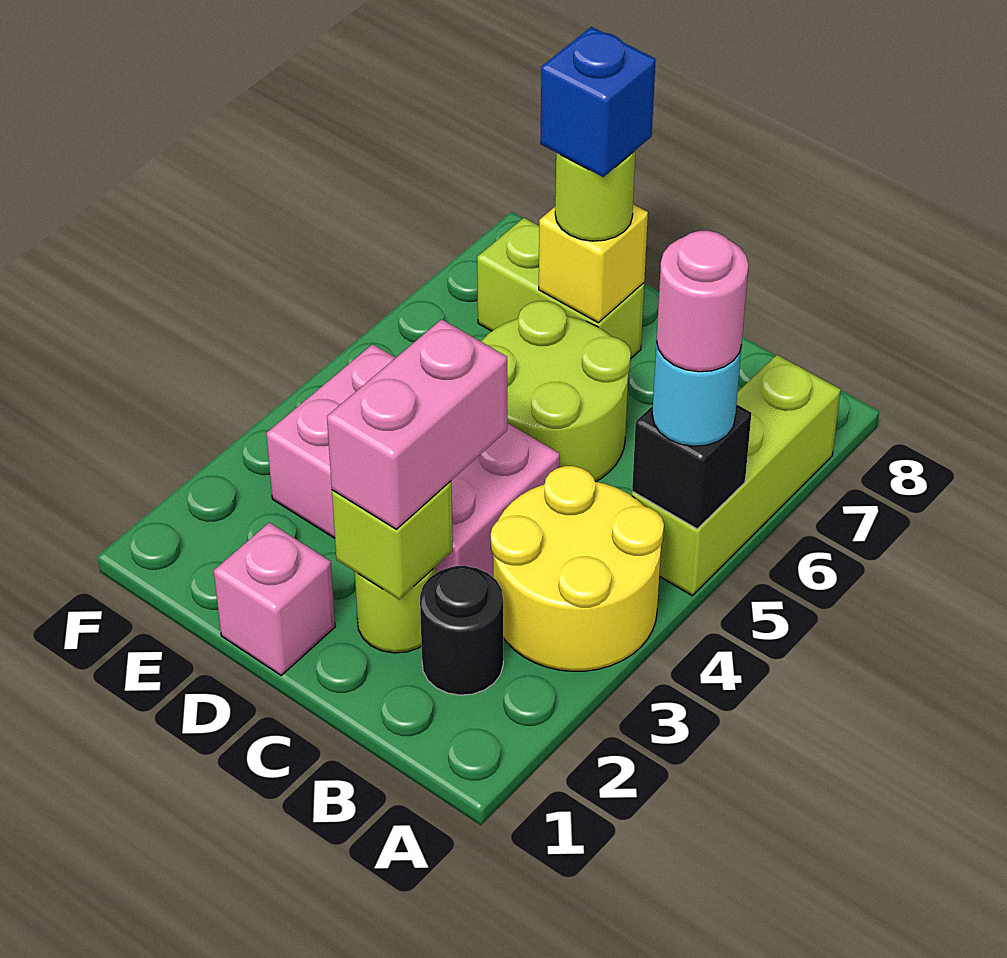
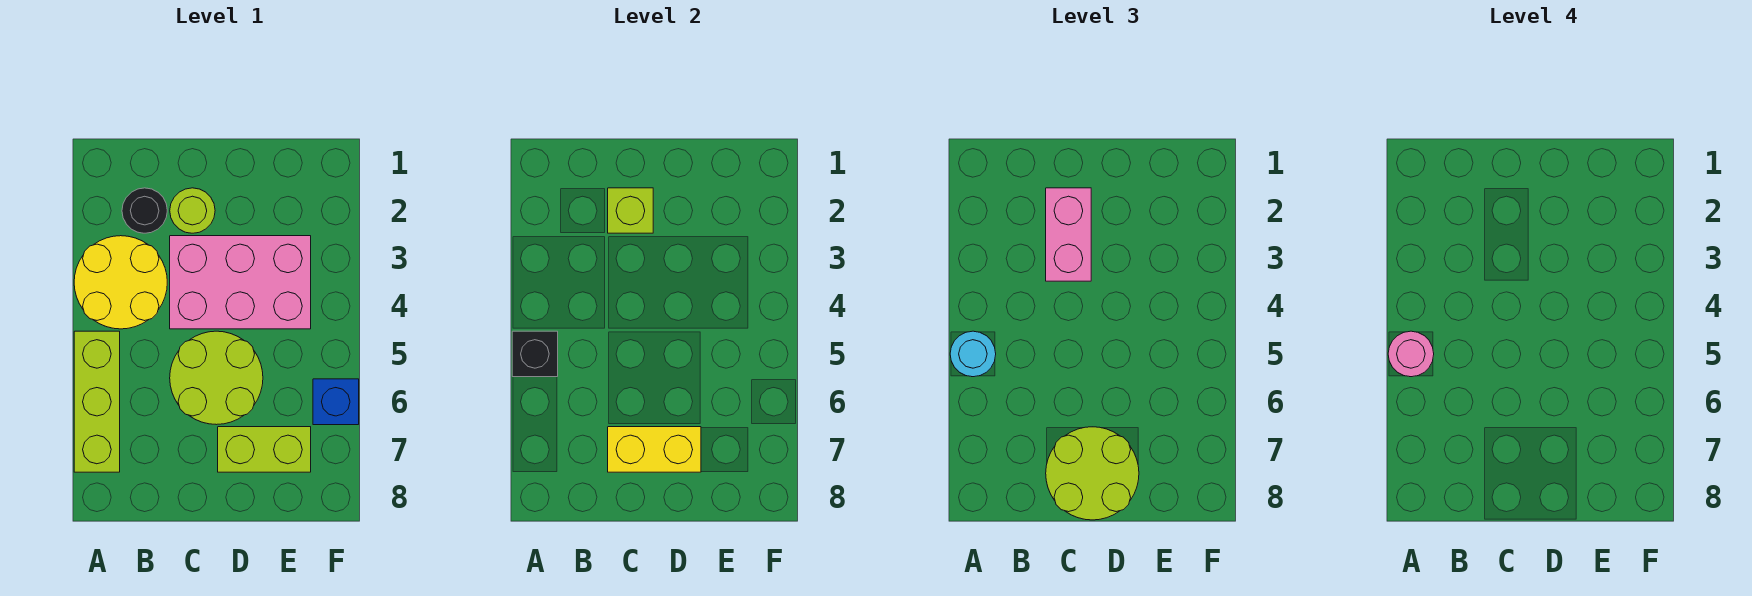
pink 1x1 brick [214,523,335,675] -> none
yellow 1x1 brick [539,204,648,323] -> yellow 1x2 brick [608,427,701,472]
lime 1x1 round brick [555,151,635,241] -> lime 2x2 round brick [1046,427,1139,520]
blue 1x1 brick [540,27,656,177] -> blue 1x1 brick moved to [313,379,359,425]

